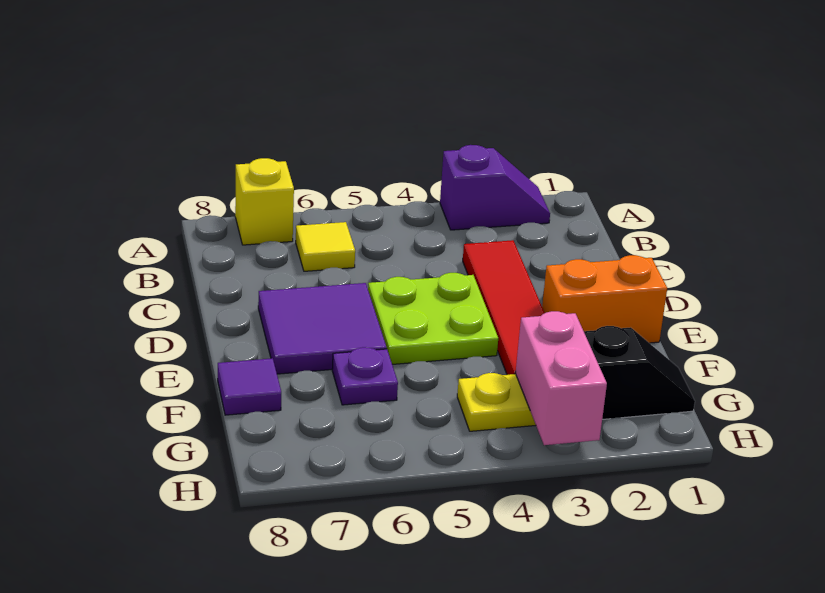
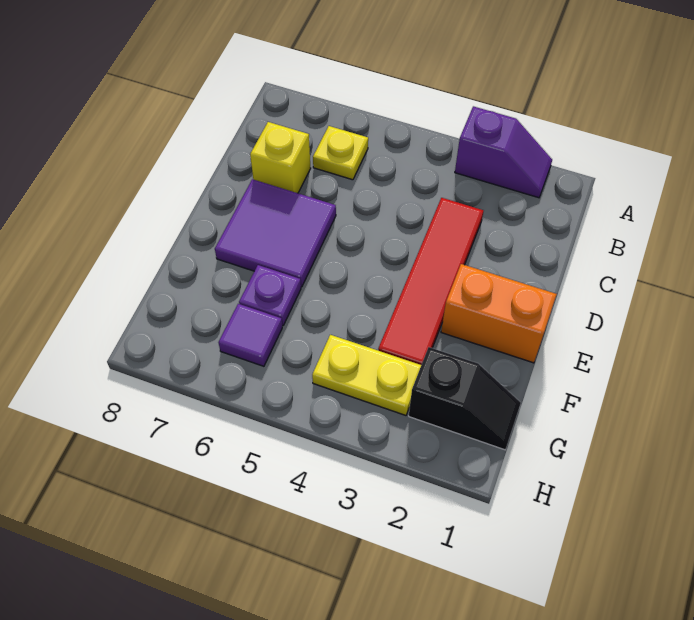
yellow 1x1 brick [235,158,294,245] -> yellow 1x1 brick moved to [250,122,311,193]
yellow 1x1 tile [296,222,355,271] -> yellow 1x1 plate [313,126,368,180]
lime 2x2 plate [368,273,498,364] -> none
purple 1x1 tile [218,358,281,415] -> purple 1x1 tile moved to [219,304,282,366]
pink 1x2 brick [516,311,607,445] -> none

